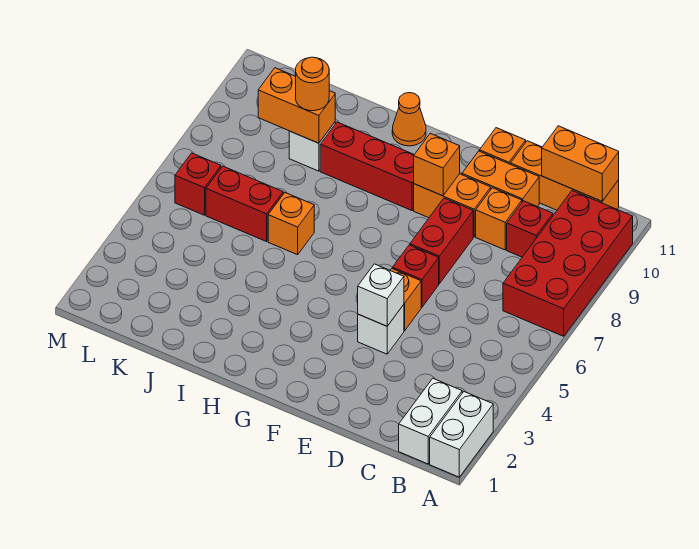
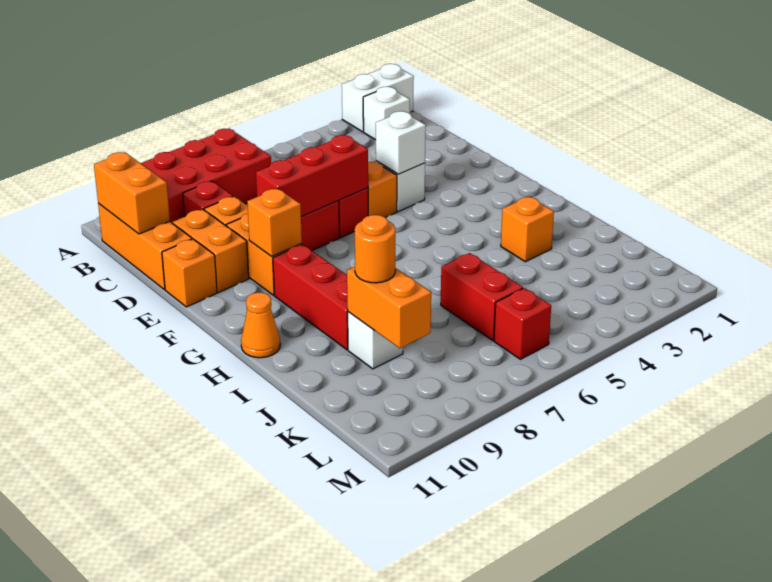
white 1x2 brick [399,379,462,464] -> white 1x1 brick [363,87,410,140]
none -> red 1x3 brick [256,135,368,217]
orange 1x1 brick [268,193,314,255] -> orange 1x1 brick moved to [501,197,554,262]

